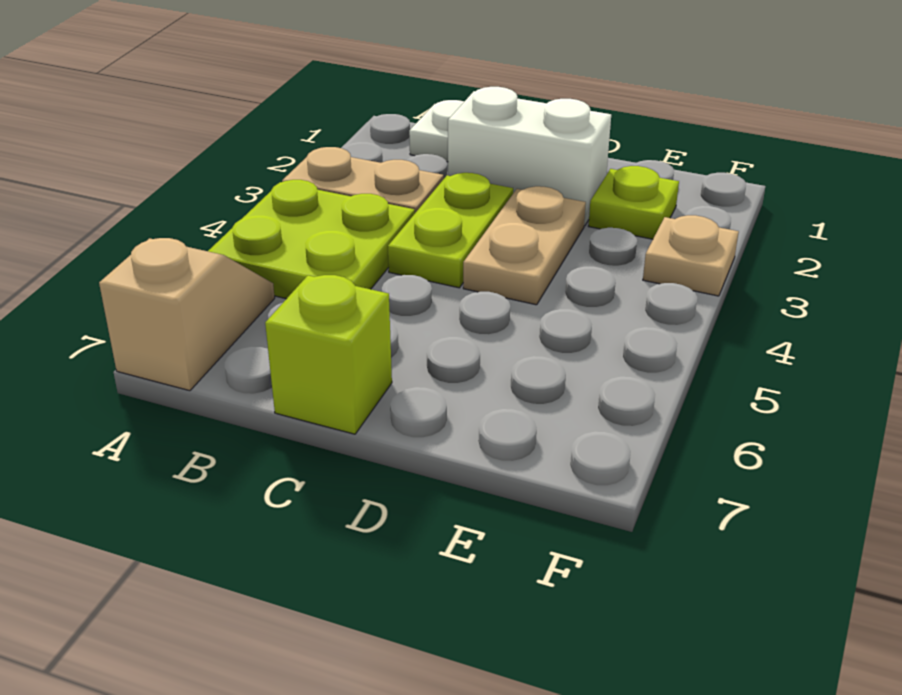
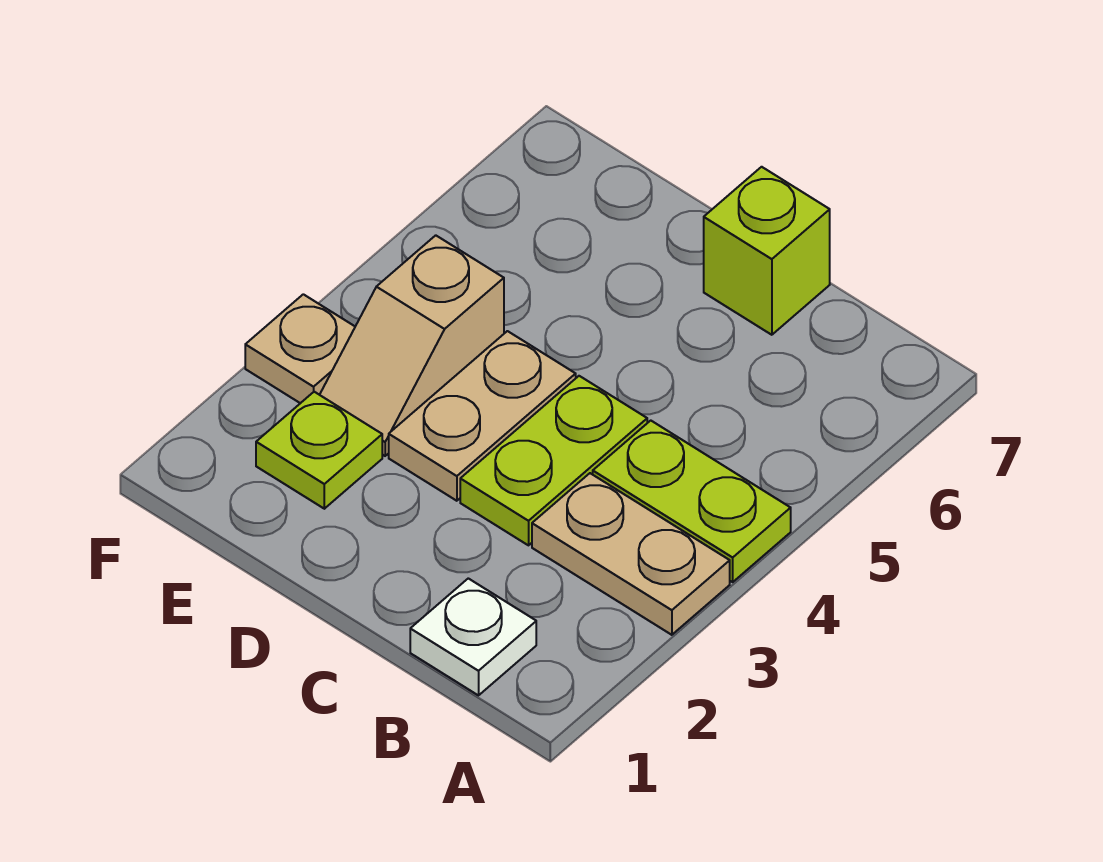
lime 2x2 plate [208,180,415,299] -> lime 1x2 plate [593,421,791,582]
tan 1x2 slope [99,238,275,391] -> tan 1x2 slope moved to [320,235,504,456]
white 1x2 brick [448,87,611,226] -> none

